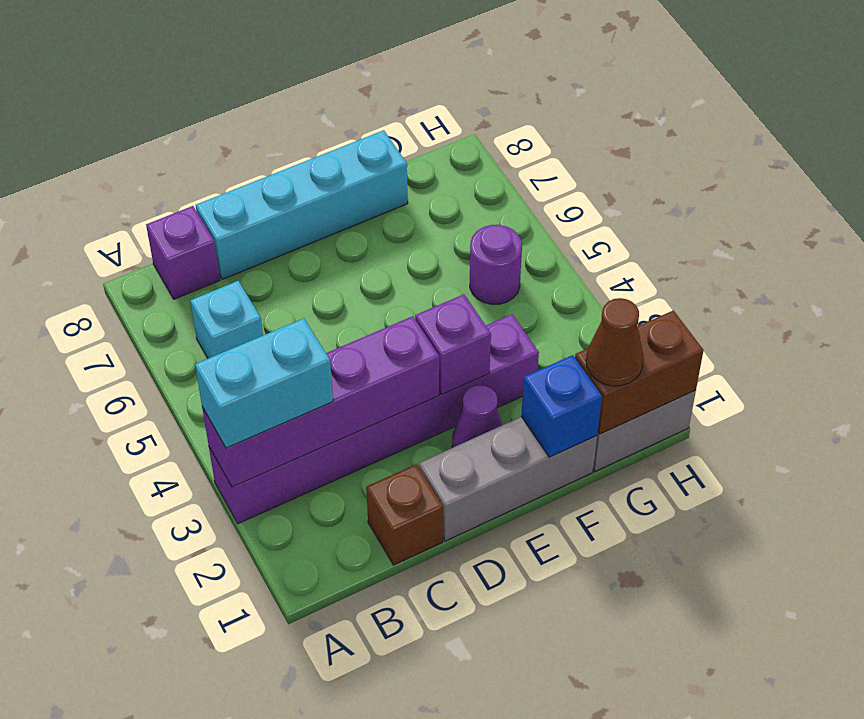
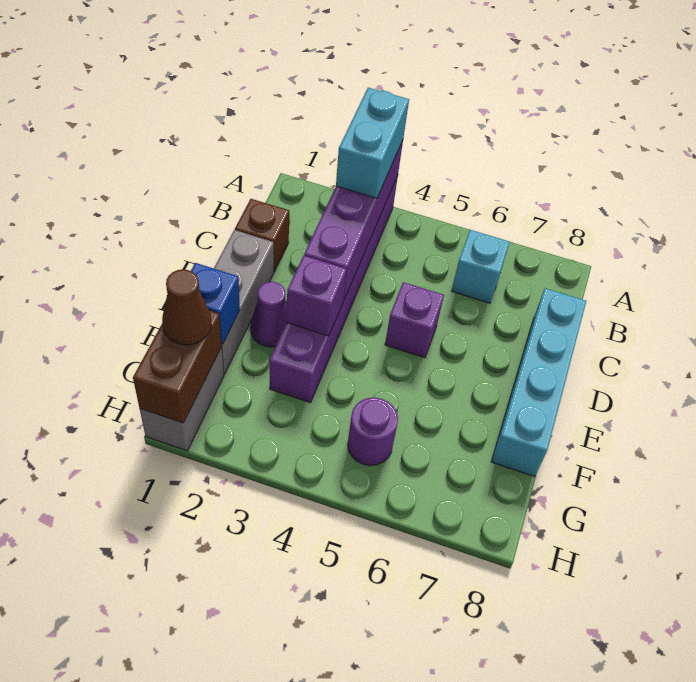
purple 1x1 brick [146,206,220,299] -> purple 1x1 brick moved to [385,282,444,358]

